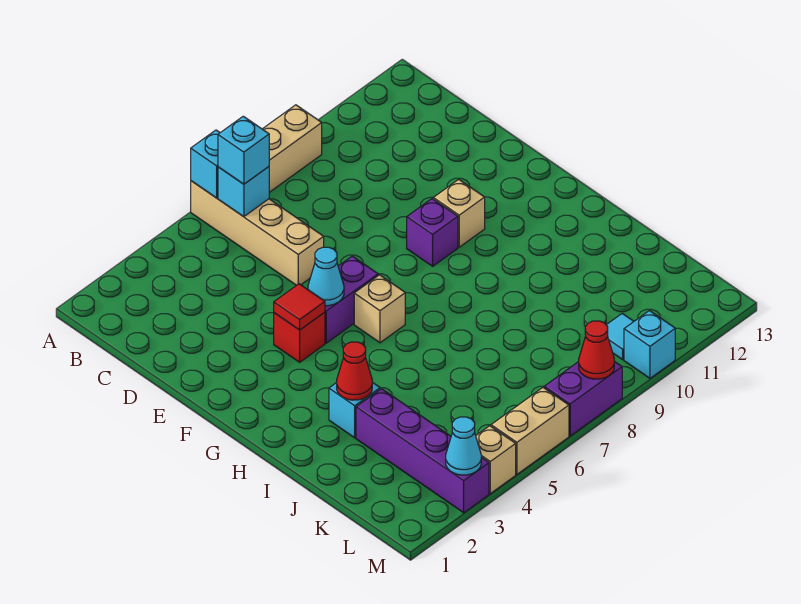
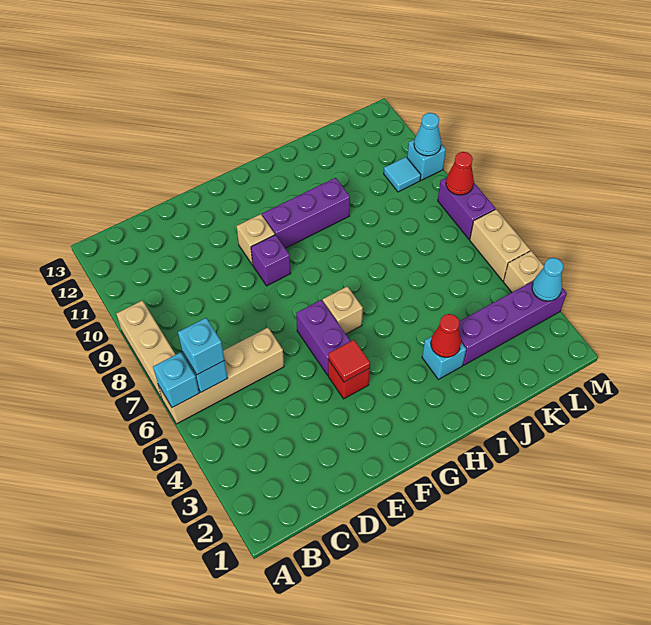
cyan 1x1 cone [308,247,344,306] -> cyan 1x1 cone moved to [414,113,441,156]
none -> purple 1x3 brick [262,178,350,248]

